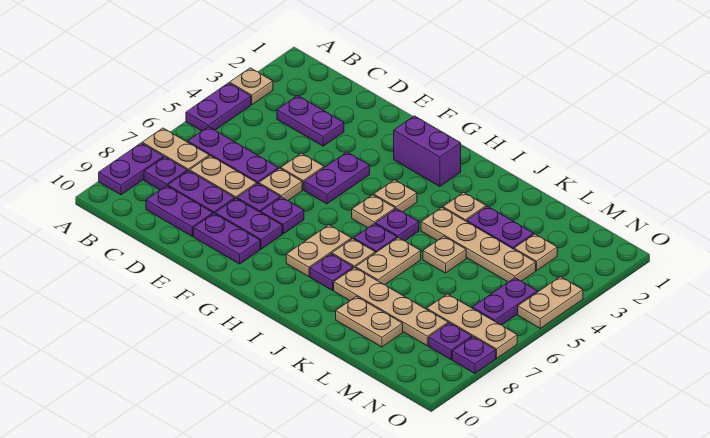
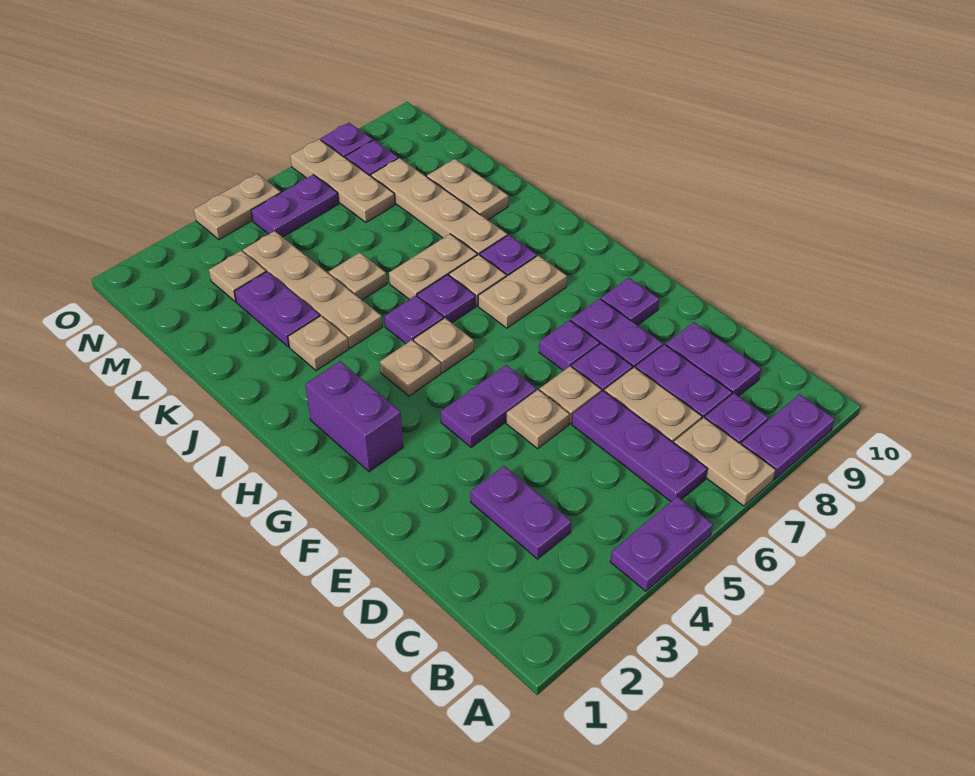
tan 1x1 plate [230,68,273,105] -> none
purple 1x2 plate [193,213,260,264] -> purple 1x1 plate [601,278,659,325]

